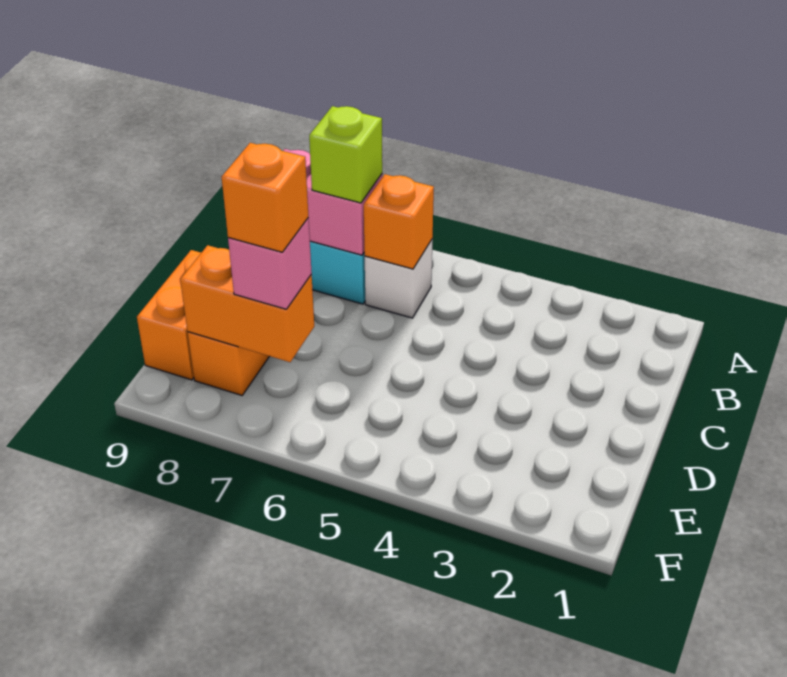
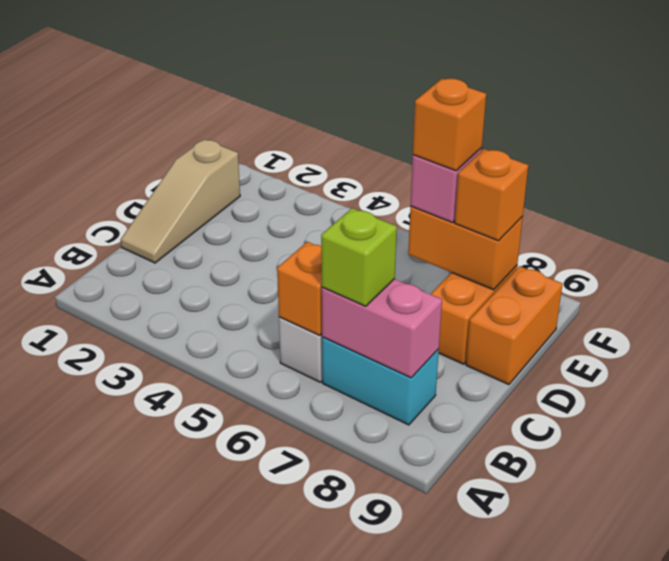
none -> tan 1x3 slope [121,139,240,263]
none -> orange 1x1 brick [455,149,528,241]

